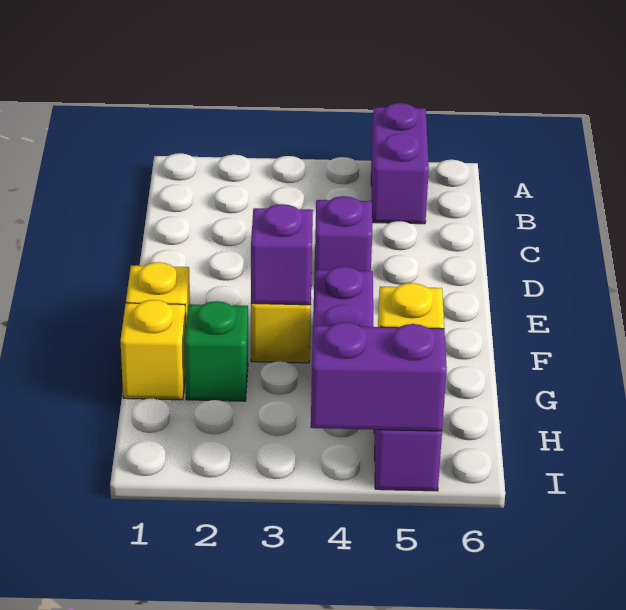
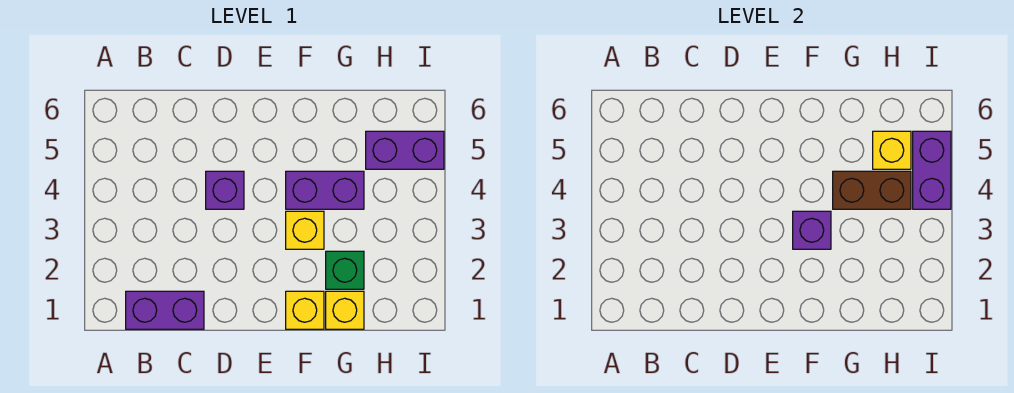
purple 1x2 brick [371,103,429,224] -> purple 1x2 brick moved to [126,291,204,329]
none -> brown 1x2 brick [833,171,911,209]

